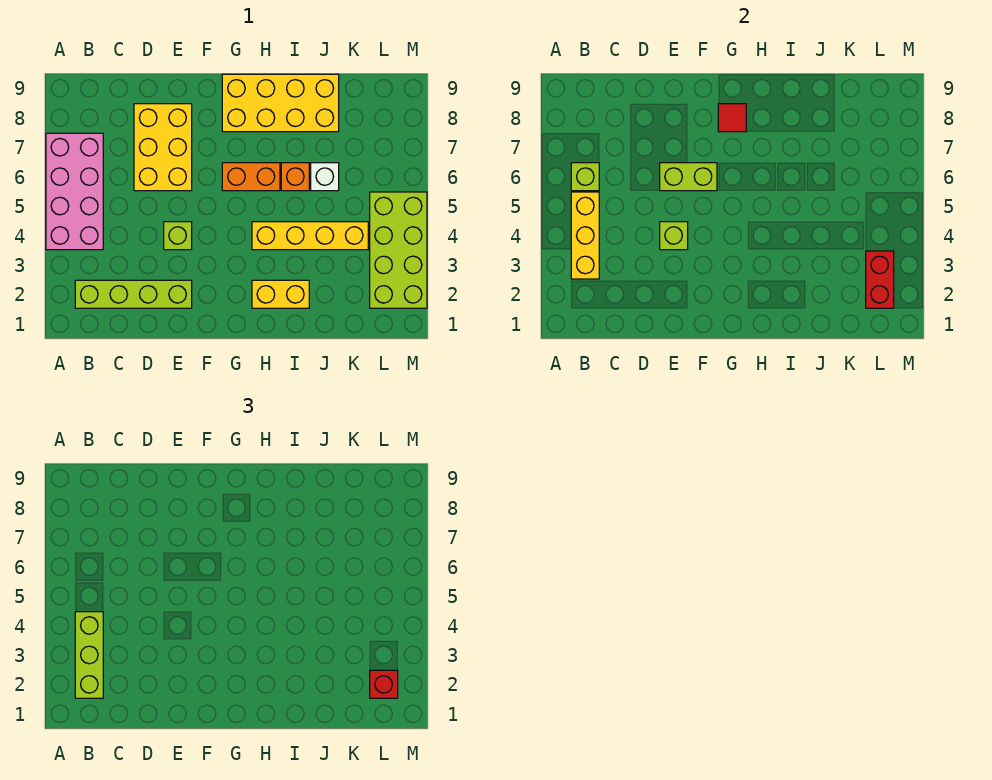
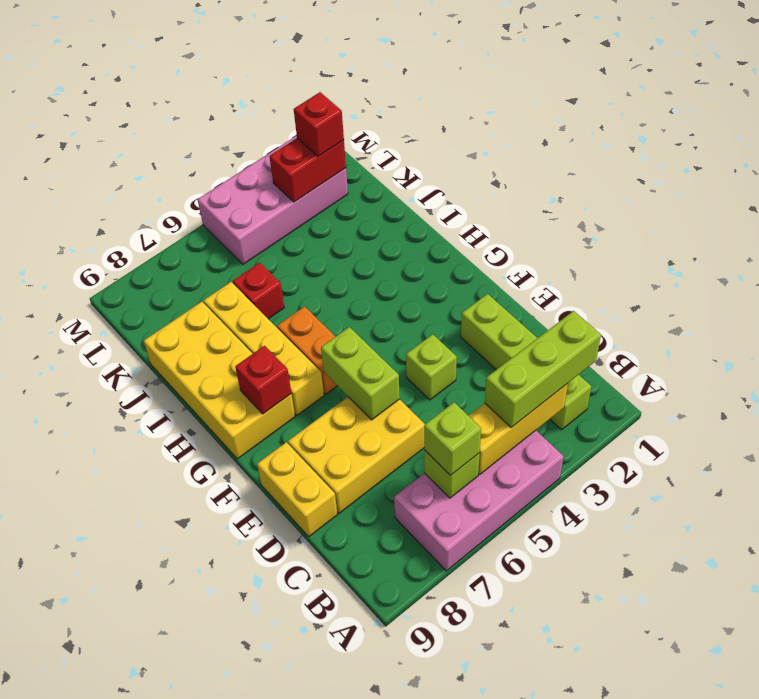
lime 1x1 brick [660,222,688,250] -> lime 1x1 brick moved to [424,402,481,475]
red 1x1 tile [718,104,746,132] -> red 1x1 brick [235,346,291,414]
yellow 1x2 brick [252,280,309,308] -> yellow 1x2 brick moved to [257,442,337,537]
yellow 1x4 brick [252,222,368,250] -> yellow 1x4 brick moved to [203,282,324,415]
orange 1x1 brick [281,163,309,191] -> none
white 1x1 brick [311,163,339,191] -> red 1x1 brick [233,263,284,319]
lime 2x4 brick [370,192,427,308] -> pink 2x4 brick [198,136,348,264]

